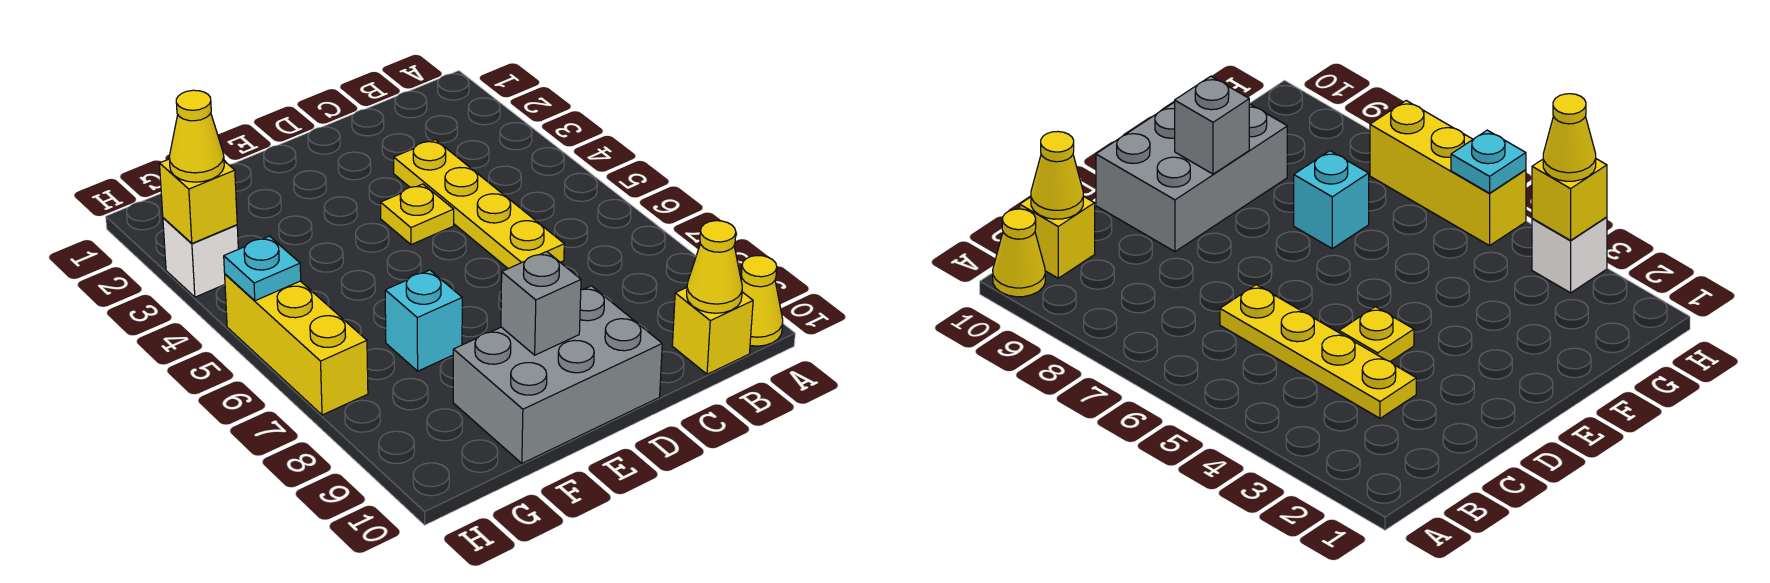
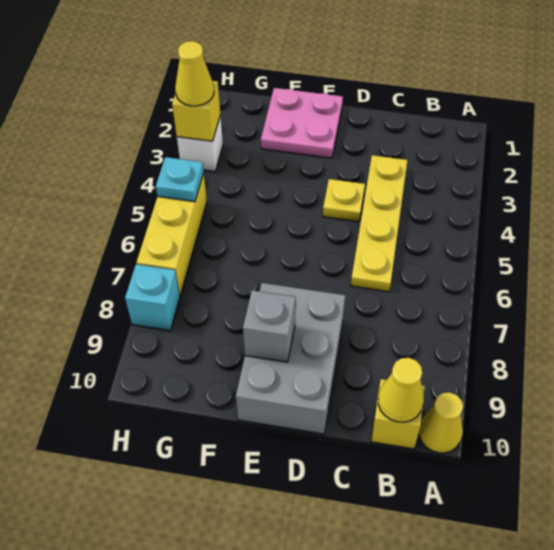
grey 2x3 brick [453,286,662,463] -> grey 2x3 brick turned to [236,283,345,434]
none -> pink 2x2 plate [261,88,343,158]
cyan 1x1 brick [385,270,462,371] -> cyan 1x1 brick moved to [125,264,180,330]

